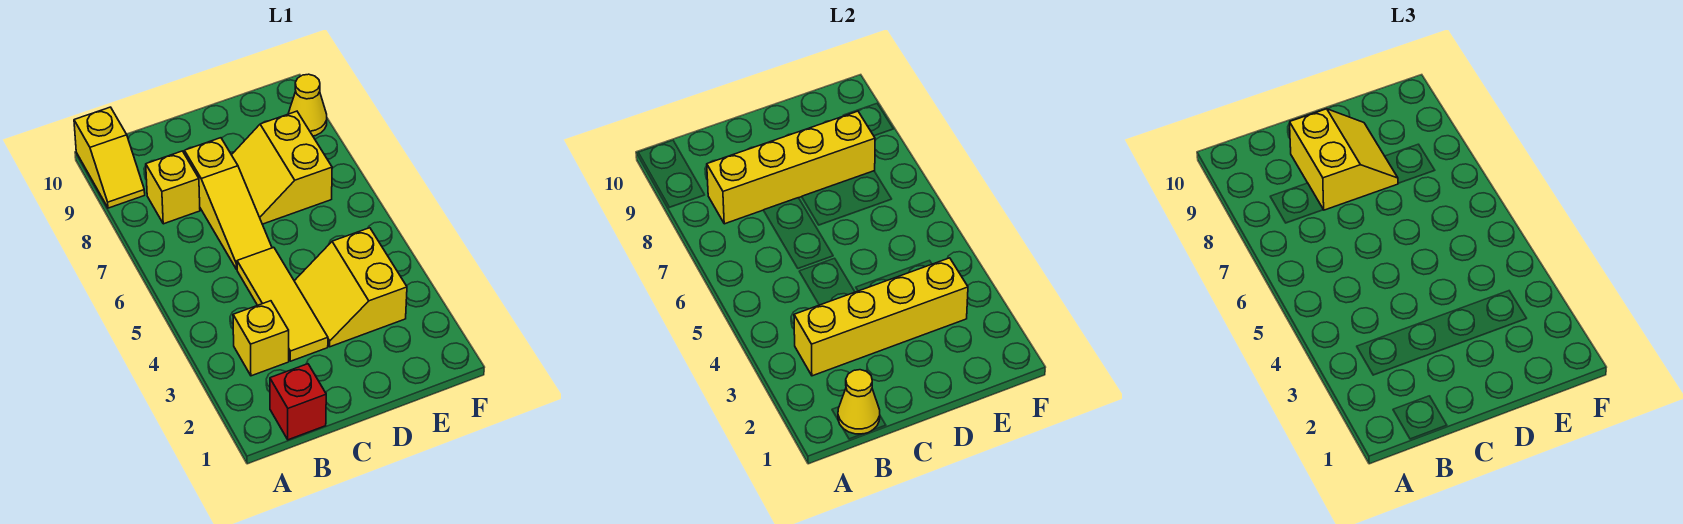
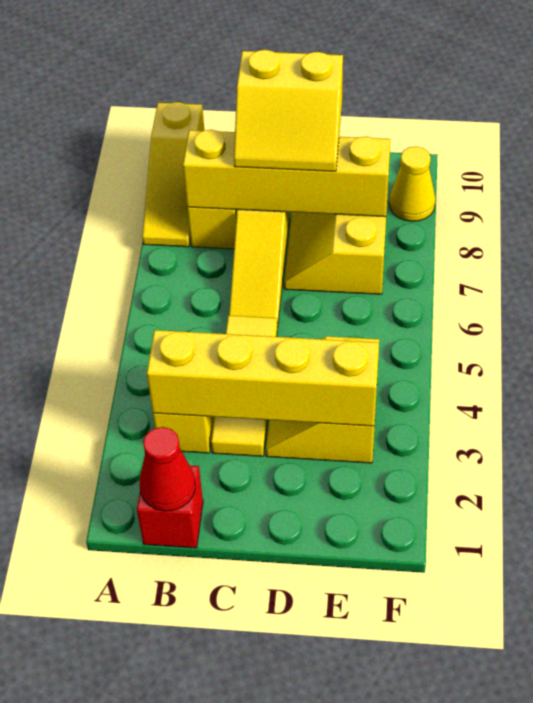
yellow 1x2 slope [74,107,145,208] -> yellow 1x3 slope [142,102,204,247]
yellow 1x1 cone [838,370,880,434] -> red 1x1 cone [140,427,195,511]
yellow 2x2 slope [1290,109,1398,210] -> yellow 2x2 slope turned to [234,50,343,171]

